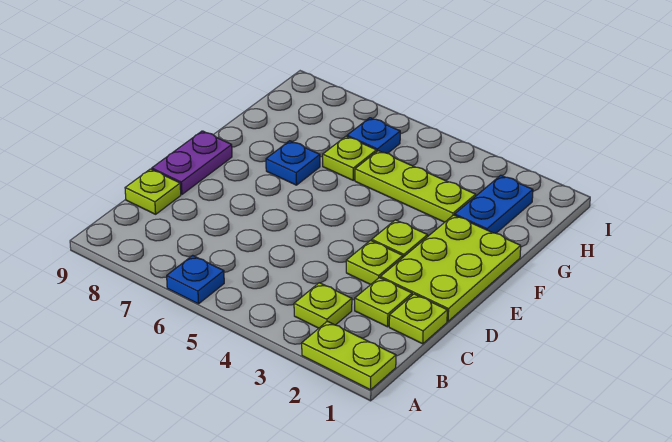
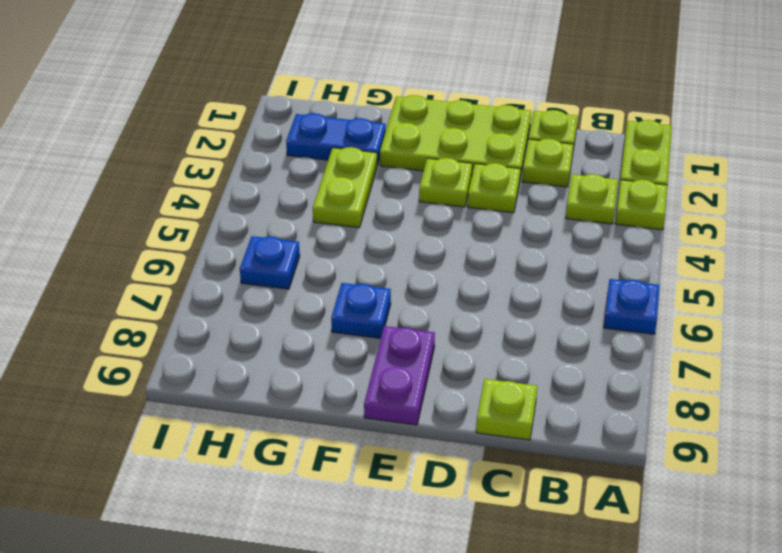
purple 1x2 plate [152,131,232,194] -> purple 1x2 plate turned to [364,326,435,425]
lime 1x3 plate [355,151,476,222] -> lime 1x2 plate [313,147,377,228]
lime 1x1 plate [323,136,377,180] -> lime 1x1 plate moved to [615,180,667,230]

